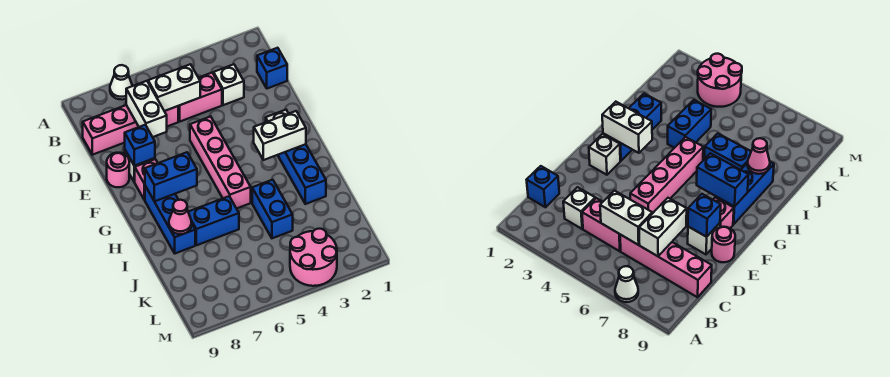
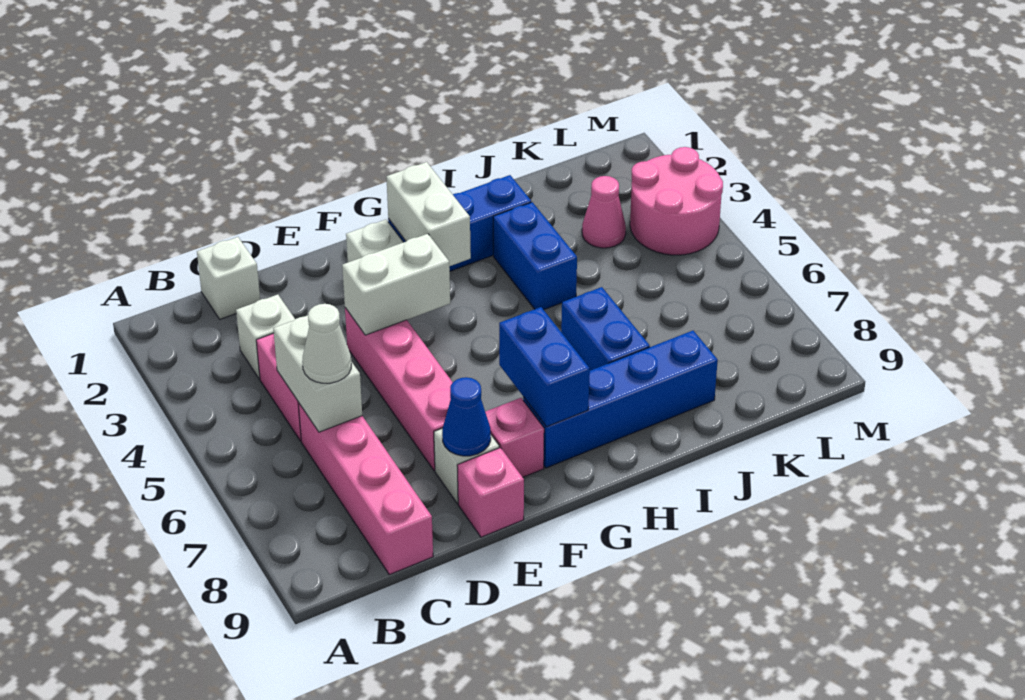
white 1x1 cone [110,65,132,100] -> white 1x1 cone moved to [302,304,351,383]
blue 1x1 brick [257,48,287,89] -> white 1x1 brick [197,237,260,319]
white 1x2 brick [126,81,167,137] -> white 1x2 brick moved to [342,234,450,335]
pink 1x4 brick [190,116,251,209] -> pink 1x4 brick turned to [345,308,453,471]
blue 1x1 brick [125,125,155,166] -> blue 1x1 cone [442,377,491,456]
pink 1x1 round brick [107,153,129,187] -> pink 1x1 brick [457,448,524,537]
blue 1x3 brick [145,186,195,253] -> blue 1x4 brick [523,331,718,468]
blue 1x2 brick [252,180,293,238] -> blue 1x2 brick turned to [493,202,577,310]
pink 1x1 cone [169,200,192,234] -> pink 1x1 cone moved to [582,176,626,248]

